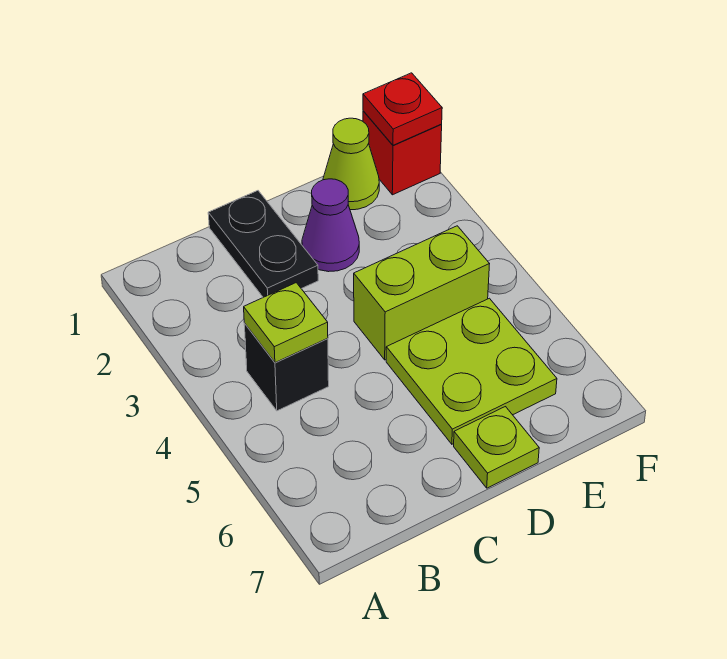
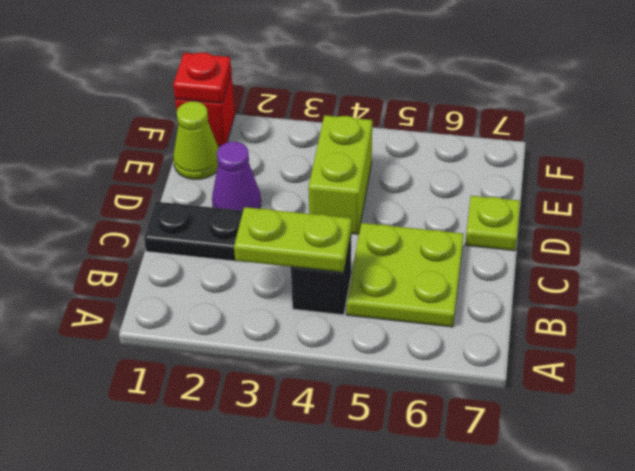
lime 1x1 plate [244,283,328,363] -> lime 1x2 plate [234,207,351,272]
lime 2x2 plate [386,298,557,444] -> lime 2x2 plate moved to [347,223,464,327]

